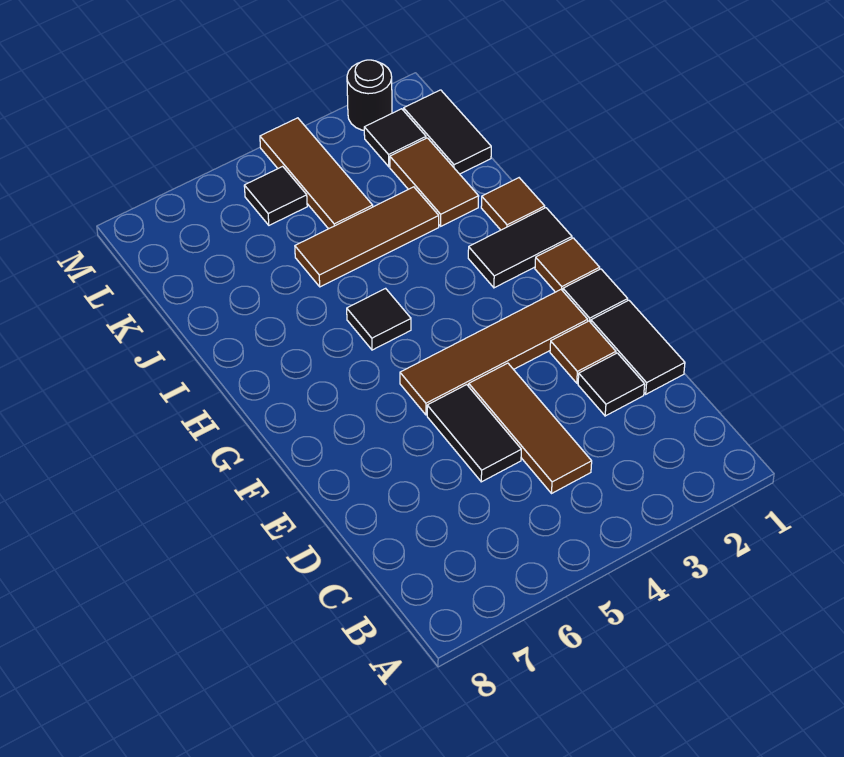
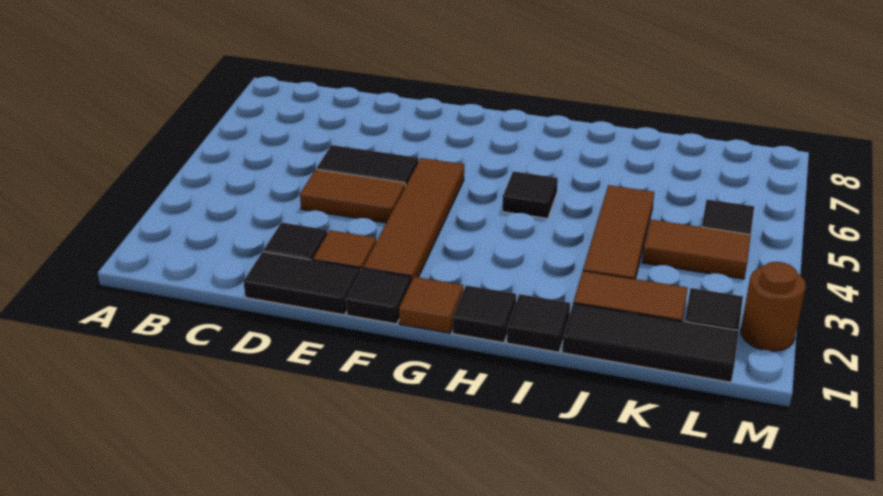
brown 1x3 tile [469,363,592,493] -> brown 1x2 tile [300,169,405,223]
black 1x2 tile [468,208,572,288] -> black 1x1 tile [453,285,516,343]
brown 1x1 tile [481,178,545,230] -> black 1x1 tile [507,294,570,352]
black 1x2 tile [404,90,491,174] -> black 1x3 tile [562,303,739,382]
brown 1x3 tile [260,118,373,229] -> brown 1x2 tile [642,220,751,279]
black 1x1 round brick [347,60,392,130] -> brown 1x1 round brick [741,262,806,351]

